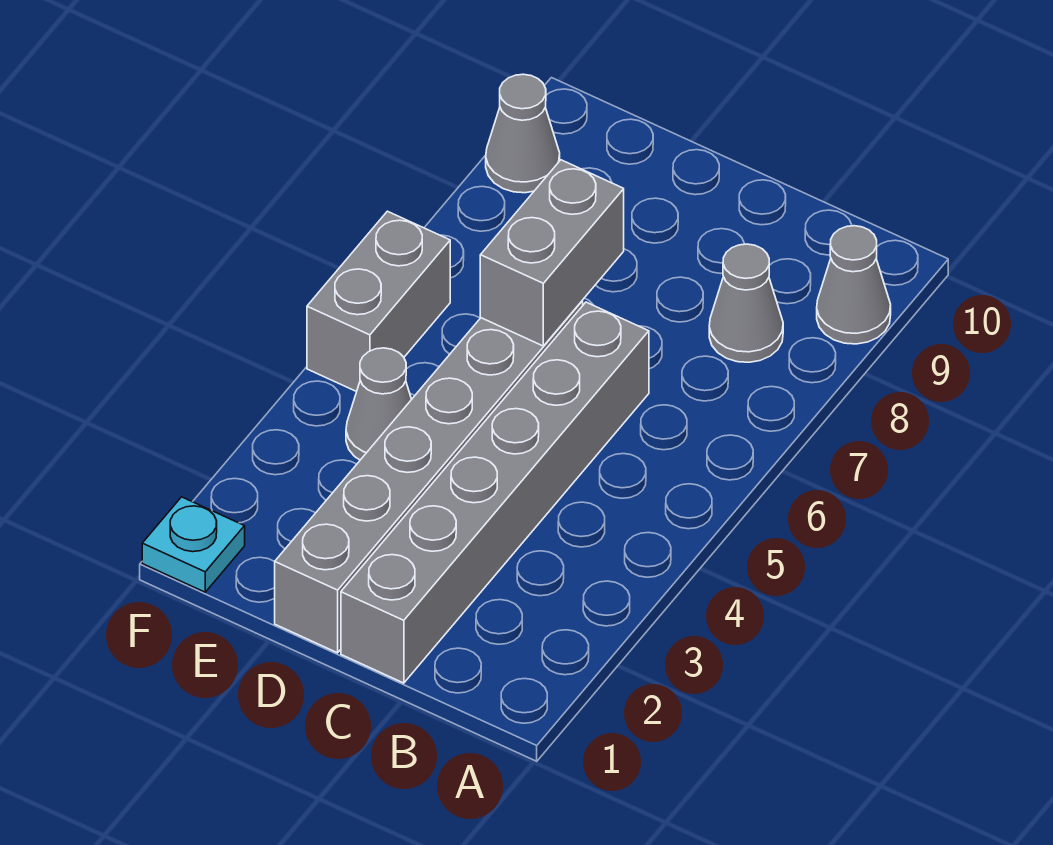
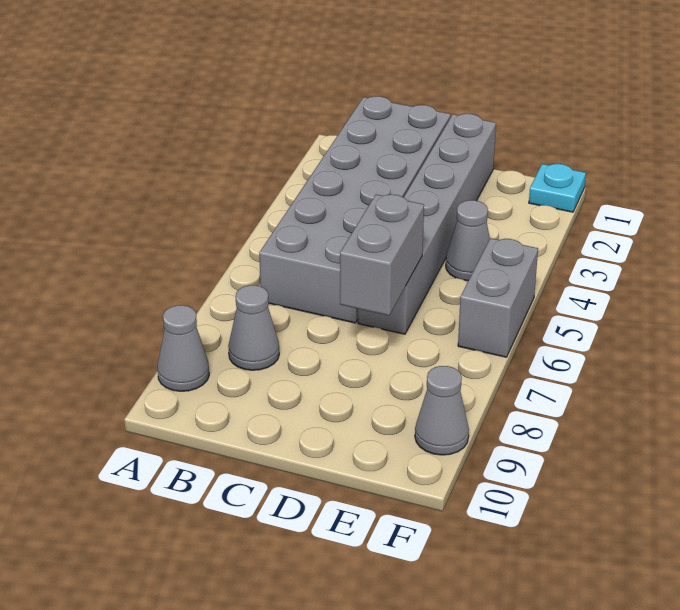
grey 1x6 brick [341,302,649,683] -> grey 2x6 brick [259,96,450,323]

